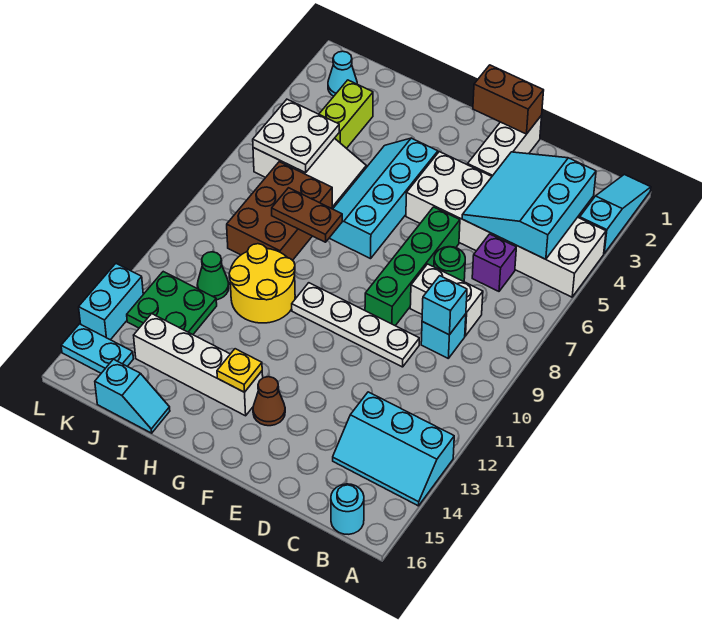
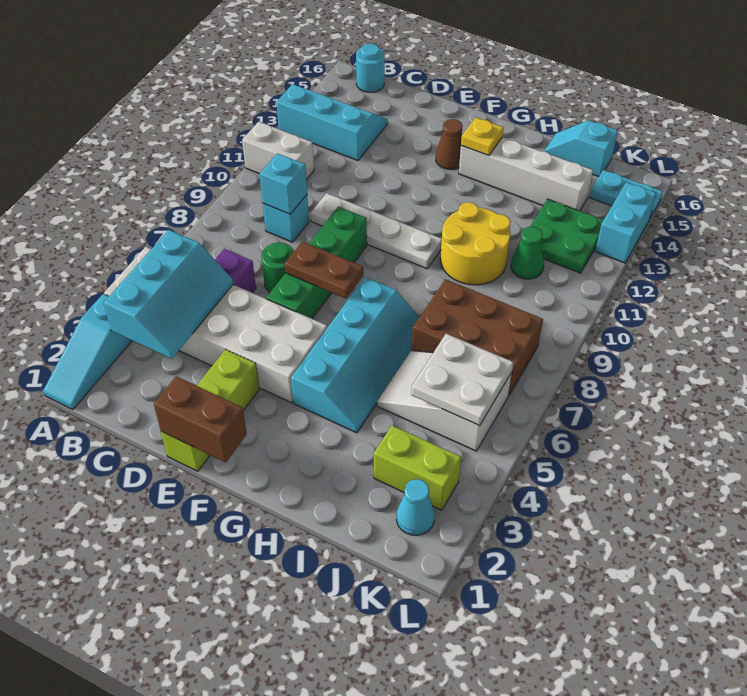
cyan 3x3 slope [462,152,596,259] -> cyan 2x3 slope [104,230,233,359]
white 1x2 brick [410,264,483,336] -> white 1x2 brick moved to [242,122,314,180]
white 1x3 brick [468,115,542,176] -> lime 1x3 brick [161,350,259,471]
brown 1x2 plate [272,188,342,242] -> brown 1x2 plate moved to [285,242,363,299]
brown 2x3 brick [227,162,332,260] -> brown 2x3 brick turned to [412,279,543,396]
lime 1x2 brick [319,80,373,148] -> lime 1x2 brick turned to [374,425,461,510]

